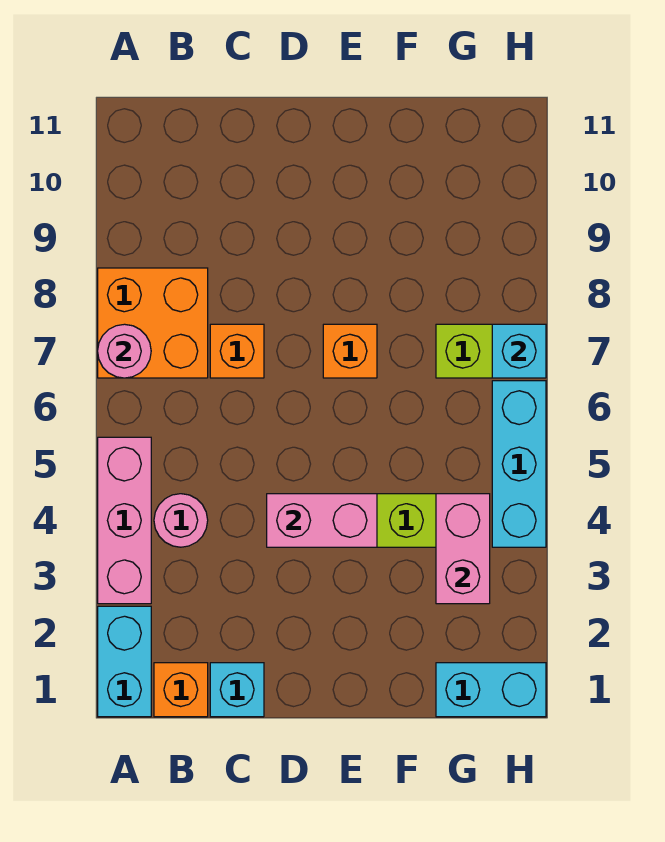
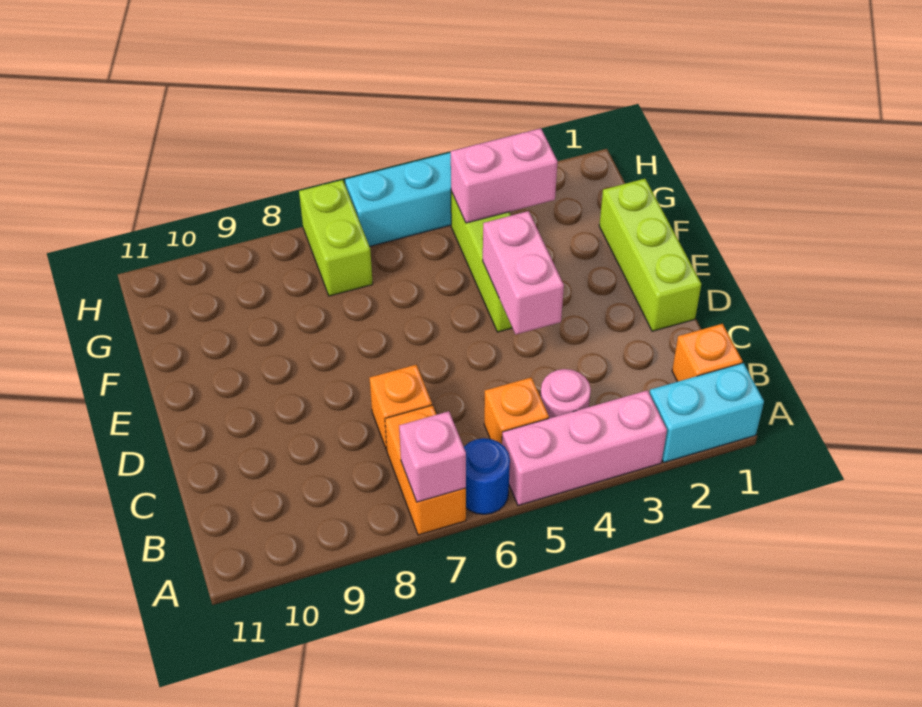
none -> blue 1x1 round brick [464,438,510,514]
orange 2x2 brick [98,268,208,378] -> orange 1x2 brick [385,405,466,535]
pink 1x1 round brick [98,324,151,378] -> pink 1x1 brick [399,411,466,502]
cyan 1x1 brick [210,663,264,717] -> none
none -> lime 1x3 brick [599,179,701,331]
orange 1x1 brick [323,324,377,378] -> orange 1x1 brick moved to [484,378,549,444]
cyan 1x2 brick [436,663,546,717] -> none
cyan 1x1 brick [492,324,546,378] -> none

